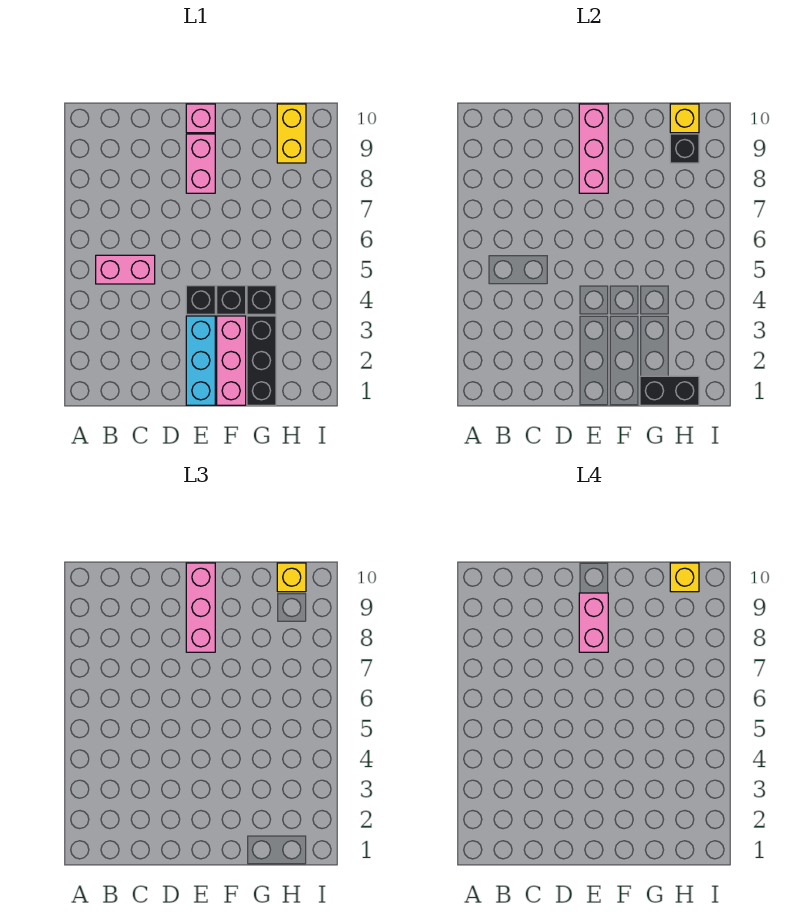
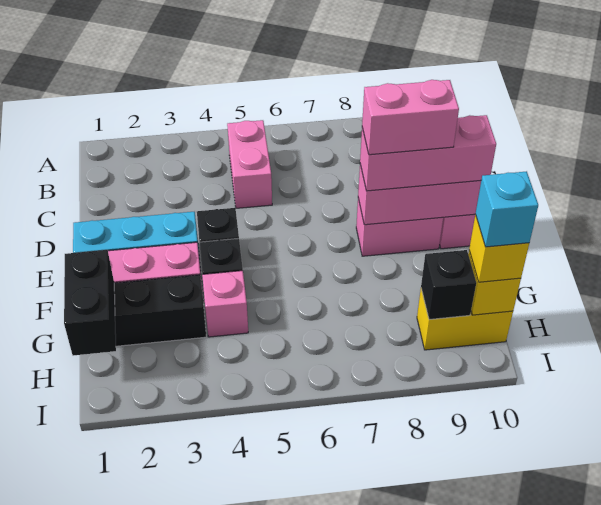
black 1x1 brick [247,286,276,314] -> pink 1x1 brick [202,271,248,337]
yellow 1x1 brick [670,563,699,592] -> cyan 1x1 brick [475,171,538,247]

